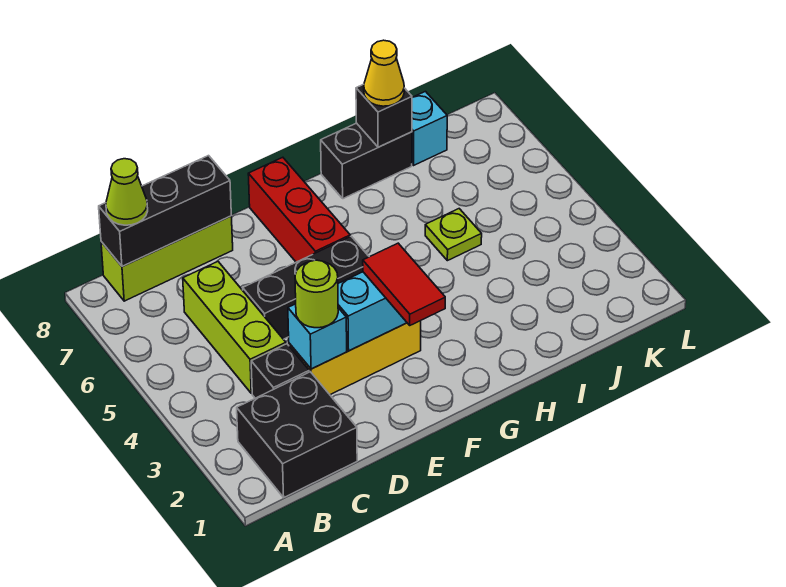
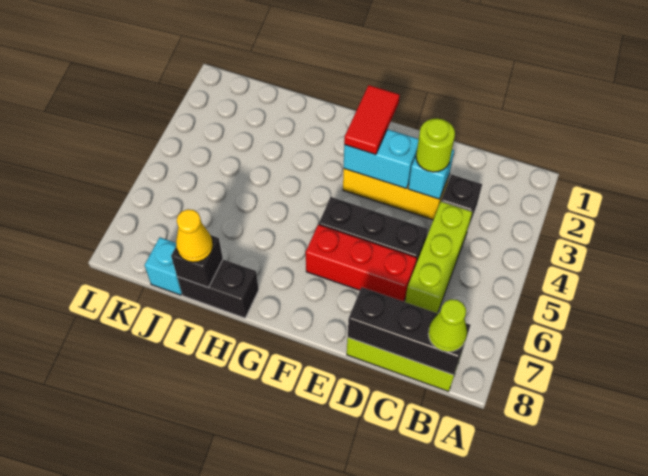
black 2x2 brick [237,372,357,497] -> none
red 1x3 brick [248,157,350,262] -> red 1x3 brick turned to [306,225,417,302]
lime 1x1 plate [425,209,482,261] -> none

